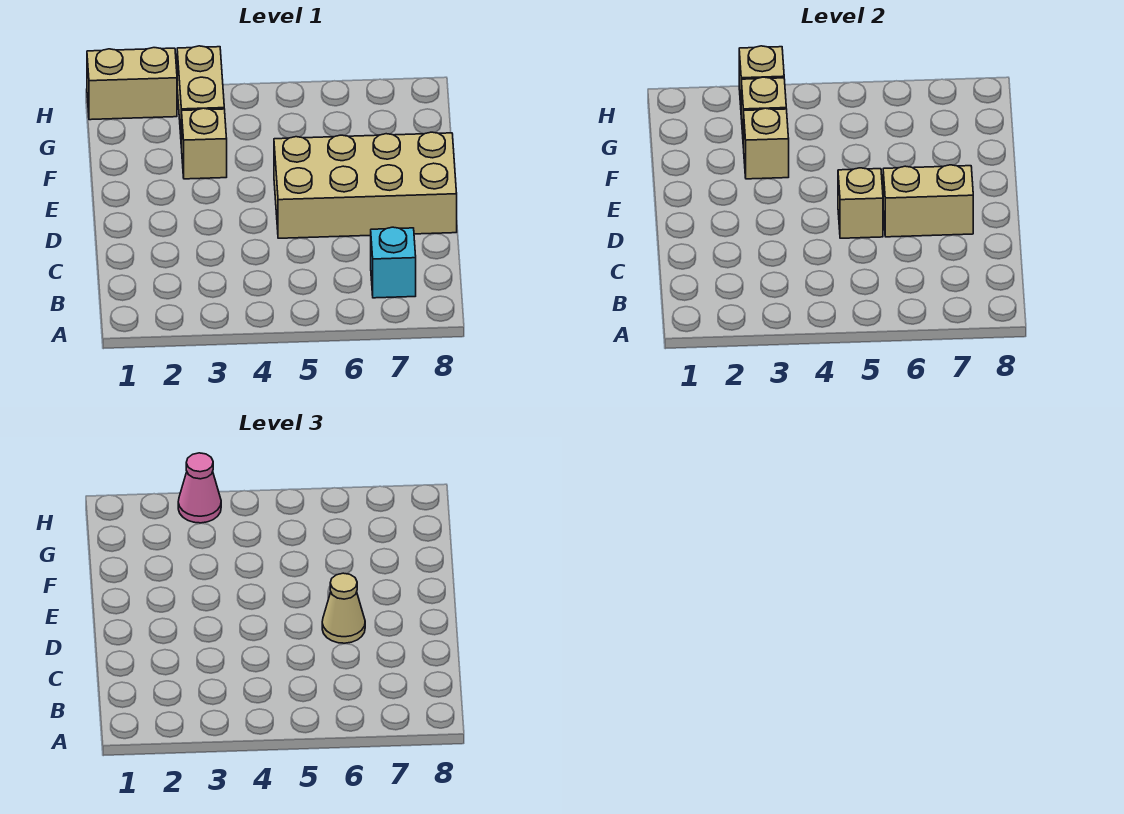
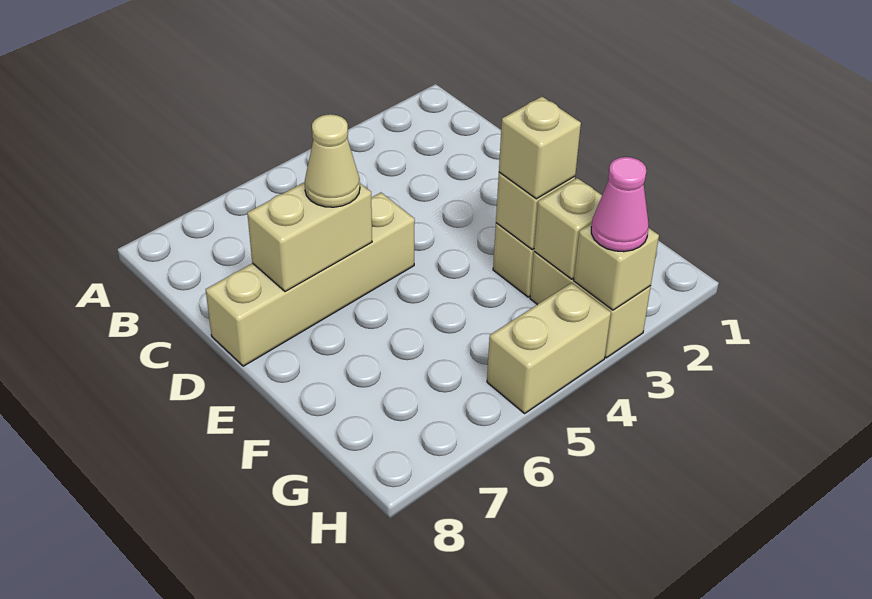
cyan 1x1 brick [371,227,416,298] -> none
tan 2x4 brick [274,132,457,238] -> tan 1x4 brick [206,193,415,366]
tan 1x1 brick [838,168,883,238] -> tan 1x1 brick moved to [499,97,581,199]
tan 1x2 brick [87,48,177,120] -> tan 1x2 brick moved to [487,283,611,413]

